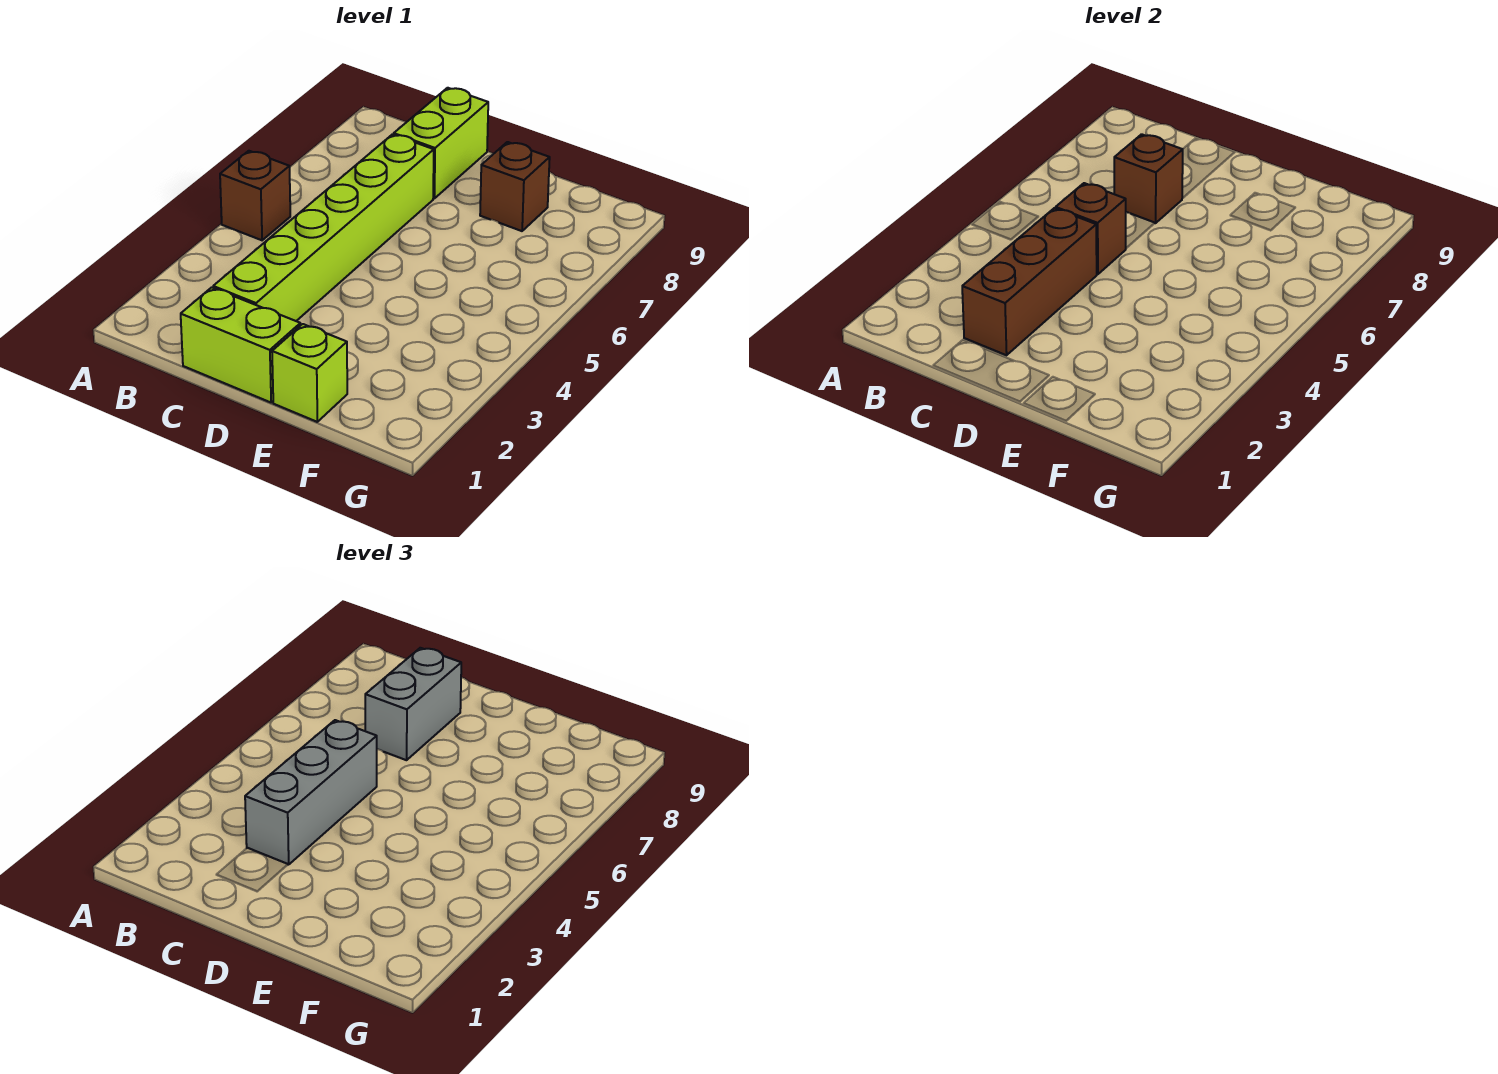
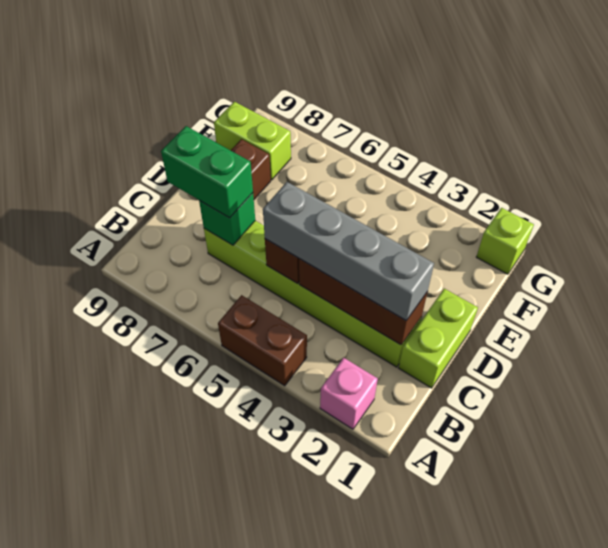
none -> pink 1x1 brick [320,358,378,429]
brown 1x1 brick [220,151,290,240] -> brown 1x2 brick [218,295,307,386]
grey 1x3 brick [245,720,377,865] -> grey 1x4 brick [263,182,434,320]
brown 1x1 brick [1114,134,1183,223] -> green 1x1 brick [199,193,255,245]
grey 1x2 brick [365,648,461,760] -> green 1x2 brick [161,126,253,218]
lime 1x2 brick [394,88,488,198] -> lime 1x2 brick moved to [214,102,291,180]
lime 1x1 brick [272,324,347,422] -> lime 1x1 brick moved to [476,208,534,274]

